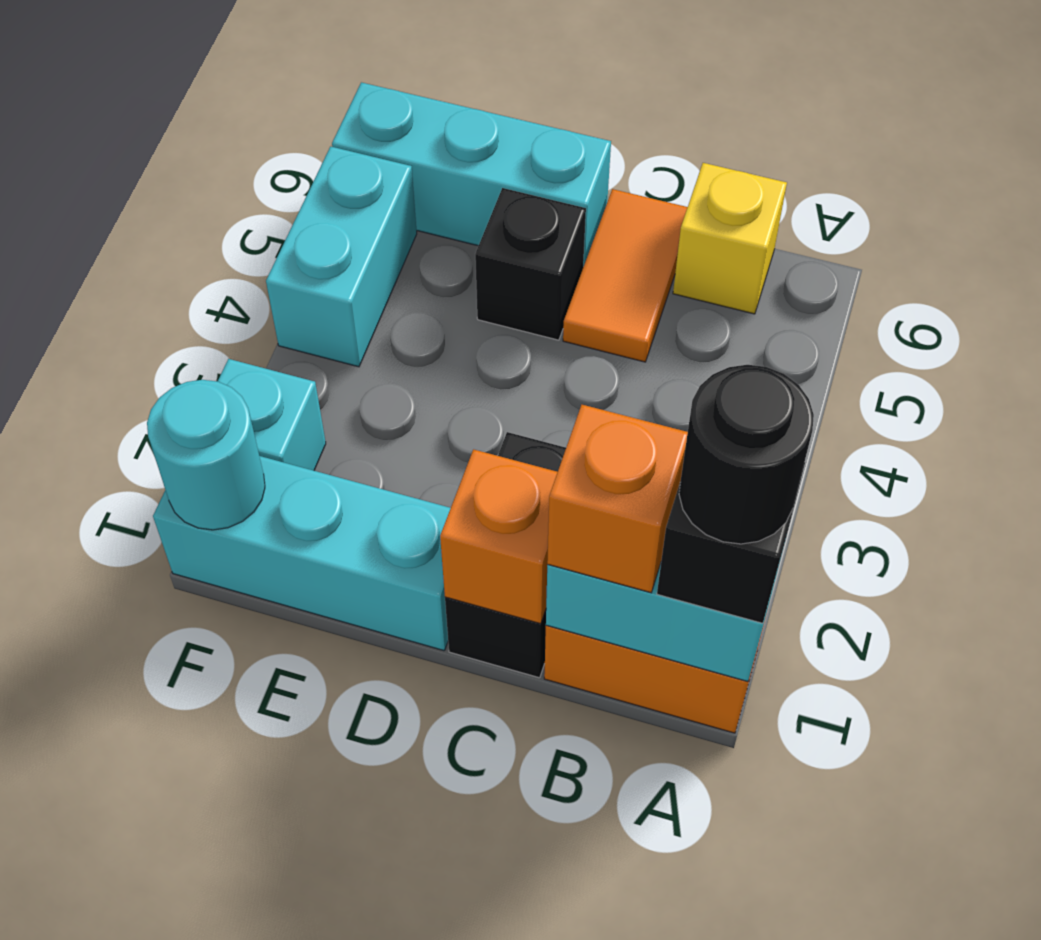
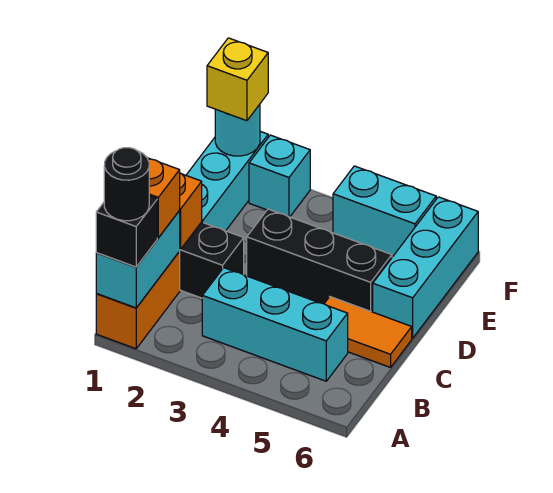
none -> cyan 1x3 brick [202,268,348,381]
yellow 1x1 brick [673,163,787,314] -> yellow 1x1 brick moved to [207,38,268,121]
black 1x1 brick [475,188,586,340] -> black 1x3 brick [247,209,392,312]

